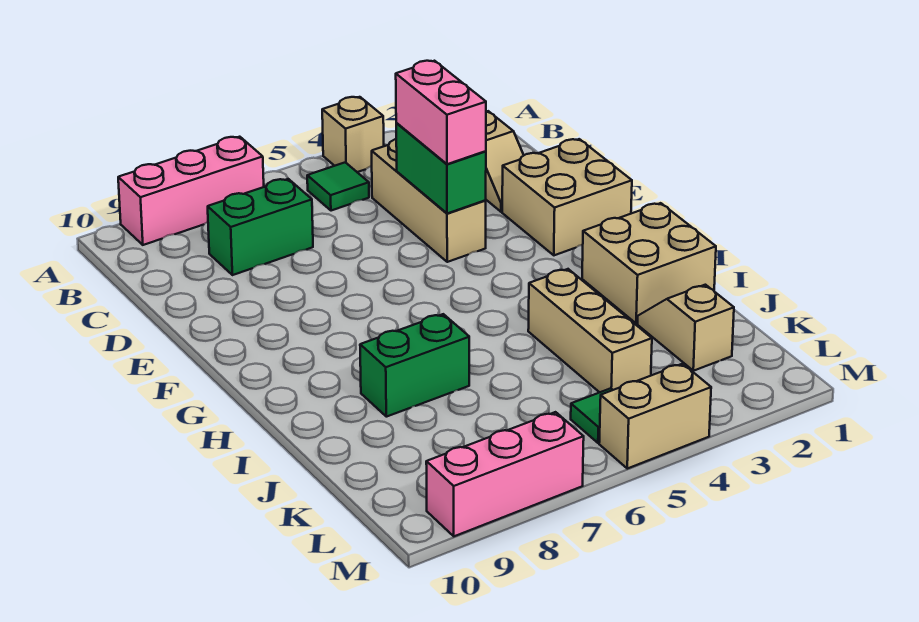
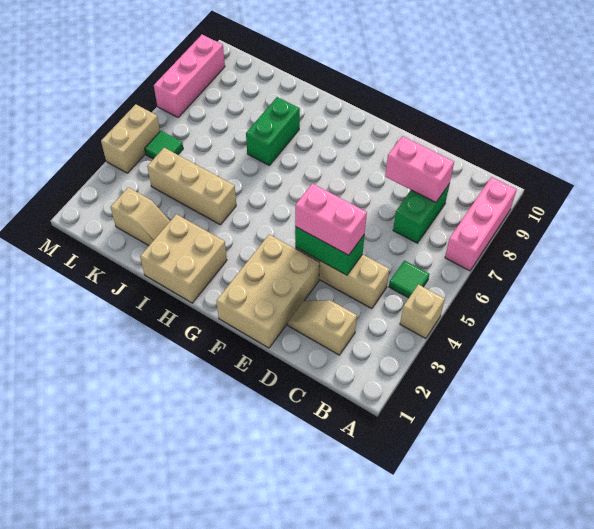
none -> pink 1x2 brick [385,136,454,202]
tan 2x2 brick [502,139,632,255] -> tan 2x3 brick [216,235,320,348]

